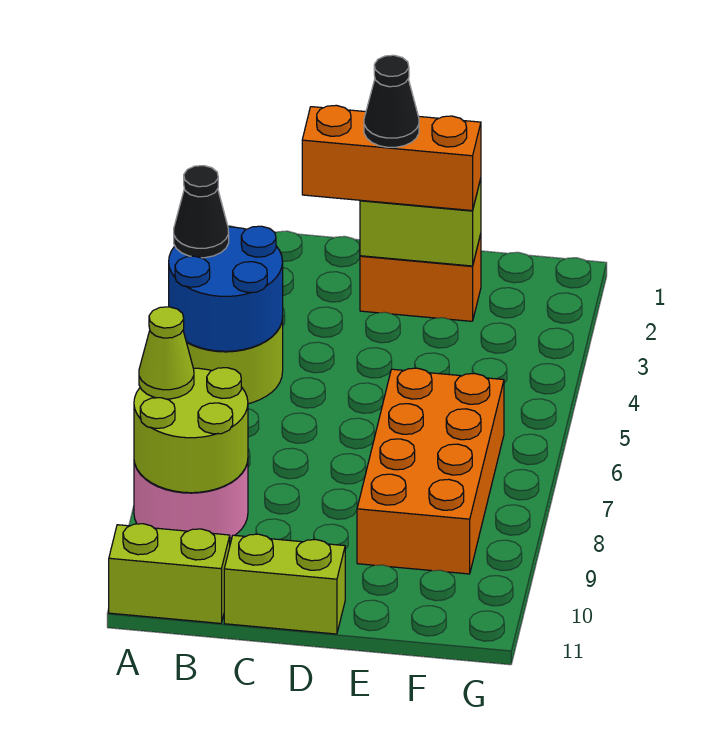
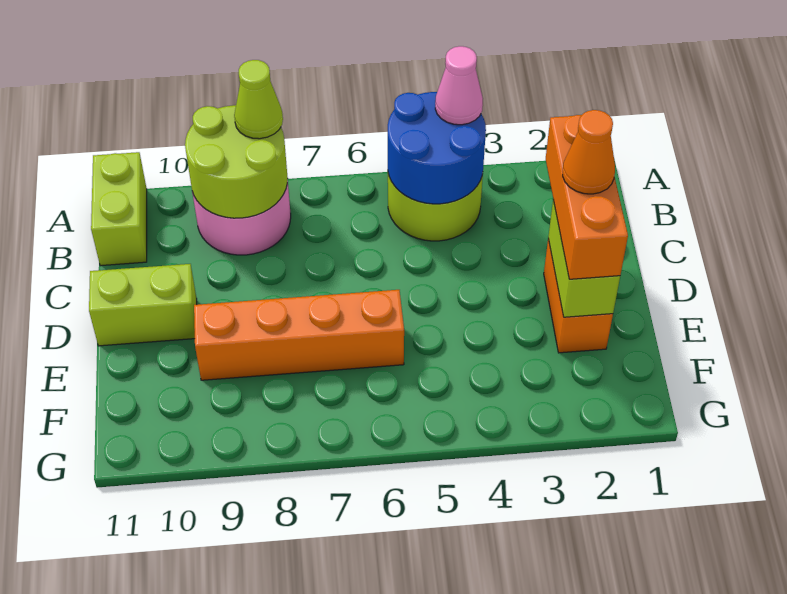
black 1x1 cone [174,166,229,258] -> pink 1x1 cone [435,46,483,125]
lime 1x2 brick [224,534,345,634] -> lime 1x2 brick turned to [89,264,197,346]
black 1x1 cone [364,55,419,147] -> orange 1x1 cone [563,110,615,194]
orange 2x4 brick [357,368,504,574] -> orange 1x4 brick [194,290,404,380]

